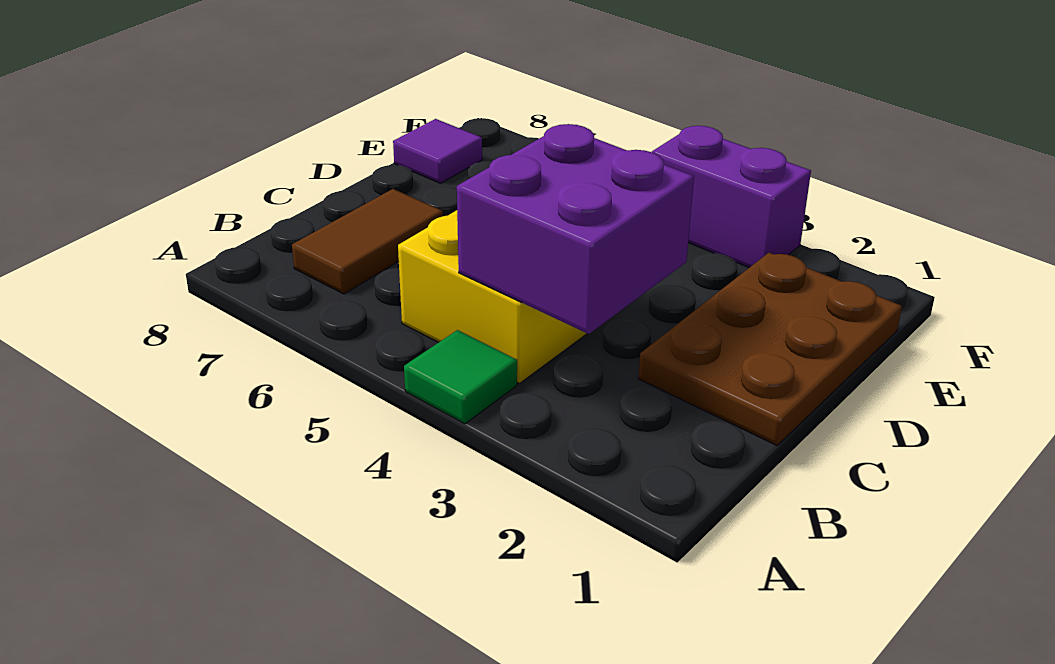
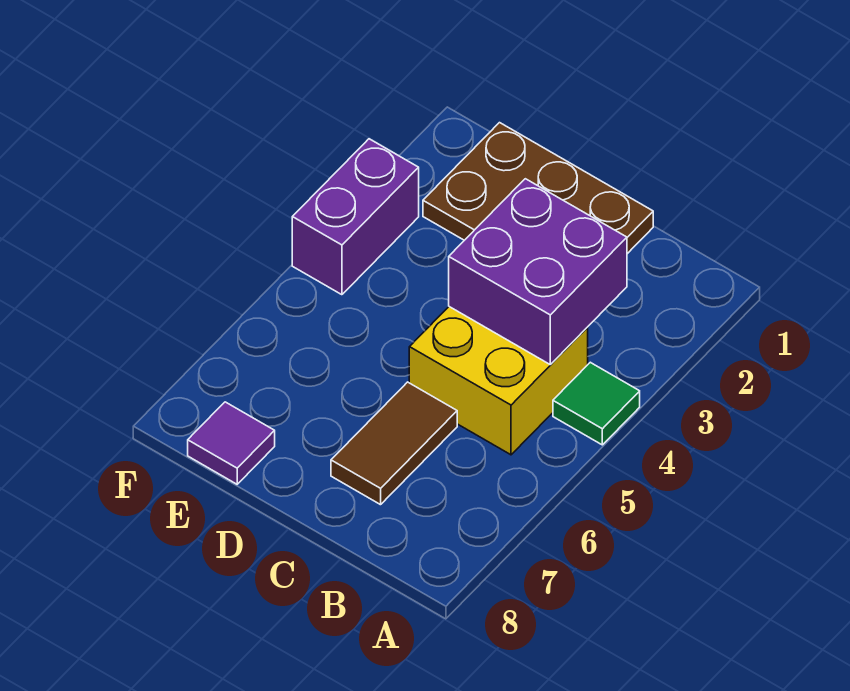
brown 1x2 tile [292,189,443,294] -> brown 1x2 tile turned to [331,382,457,505]

